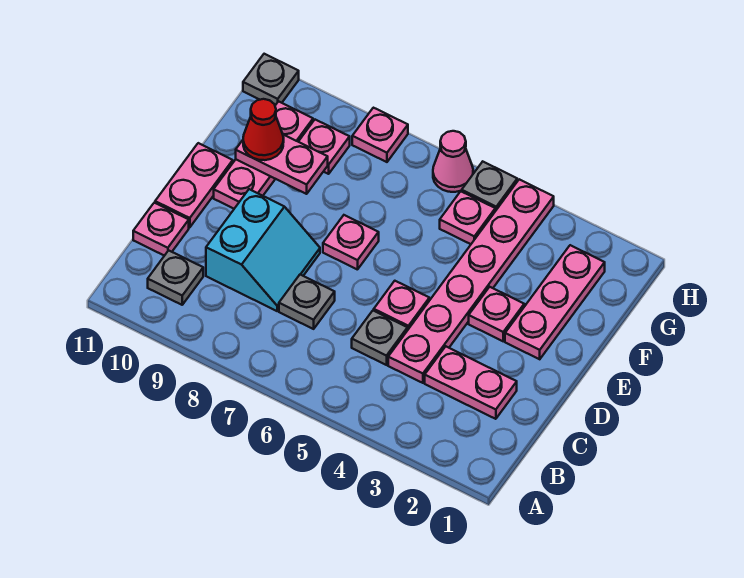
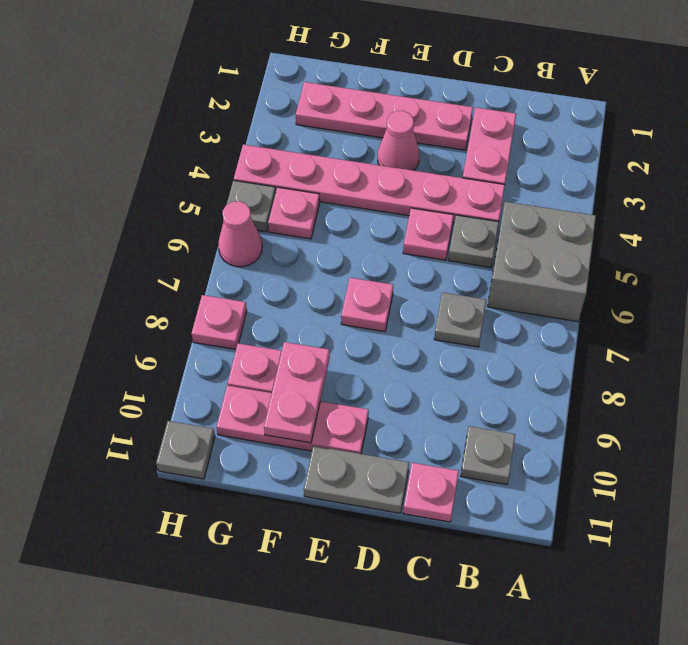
none -> grey 2x2 brick [488,202,596,322]
cyan 2x2 slope [206,189,320,311] -> none
pink 1x2 plate [155,143,233,227] -> grey 1x2 plate [304,446,409,513]
pink 1x3 plate [505,245,605,359] -> pink 1x4 plate [296,82,473,150]
pink 1x1 plate [469,287,524,341] -> pink 1x1 cone [378,111,419,171]
red 1x1 cone [243,99,284,160] -> none

